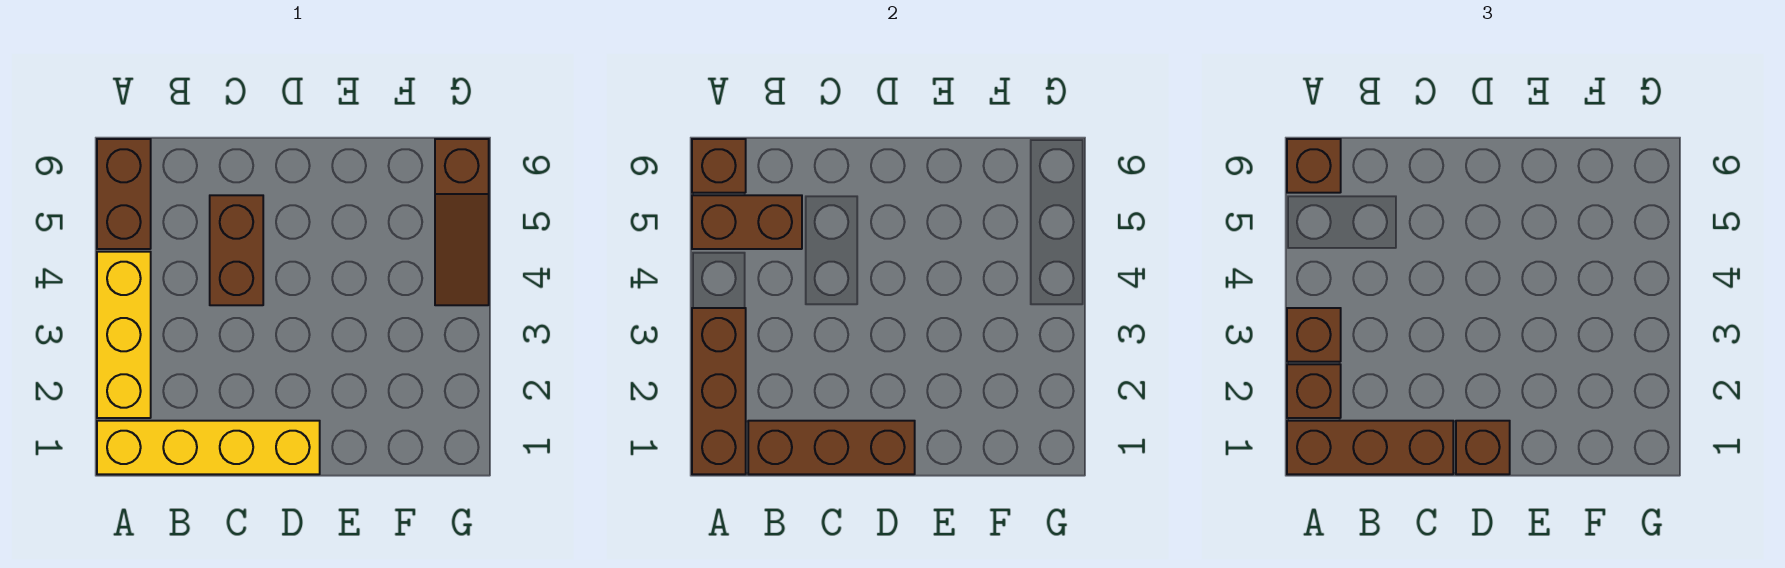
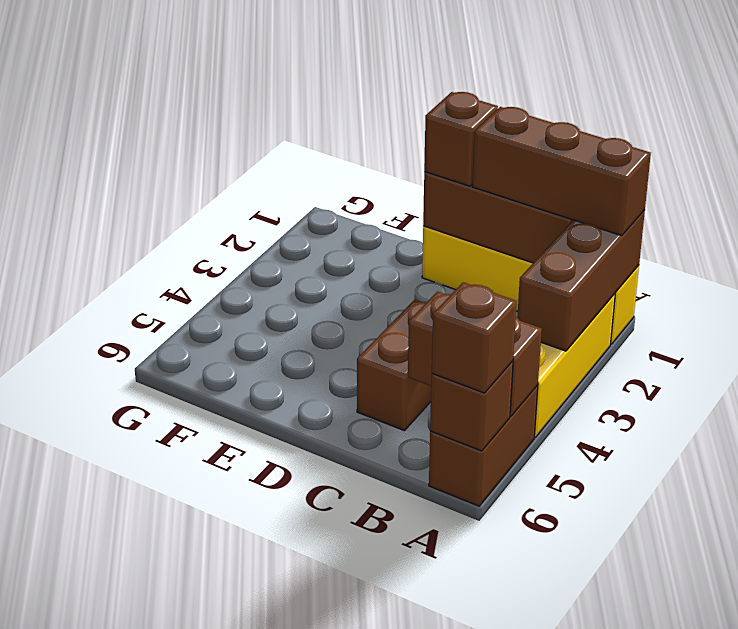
brown 1x1 brick [1287,364,1341,418] -> none
brown 1x1 brick [1287,308,1341,362] -> none
brown 1x3 slope [435,139,489,305] -> none

